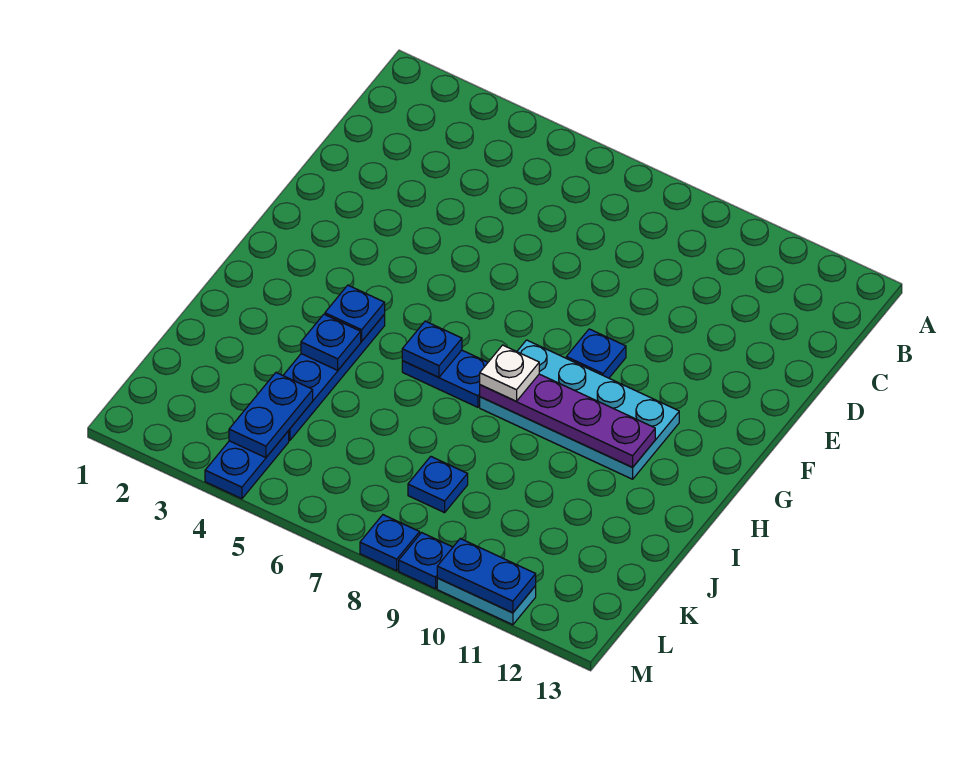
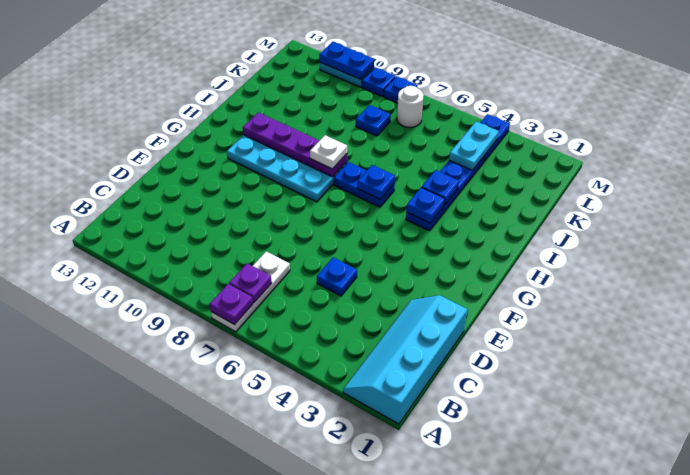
none -> cyan 2x4 slope [343,295,467,424]
none -> white 1x3 plate [211,251,290,332]
none -> purple 1x1 plate [210,284,253,325]
none -> purple 1x1 plate [229,263,272,303]
blue 1x1 plate [566,329,626,378] -> blue 1x1 plate moved to [317,257,357,296]
blue 1x2 plate [229,373,313,458] -> cyan 1x2 plate [449,122,499,170]
none -> white 1x1 round brick [397,86,424,128]

